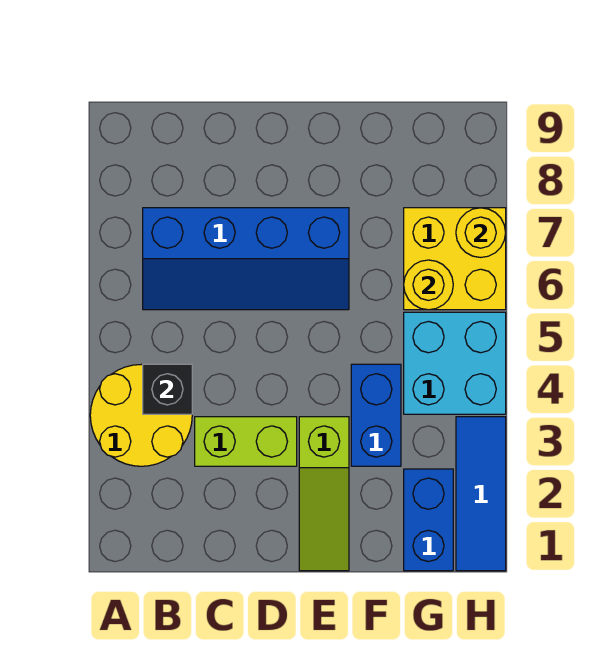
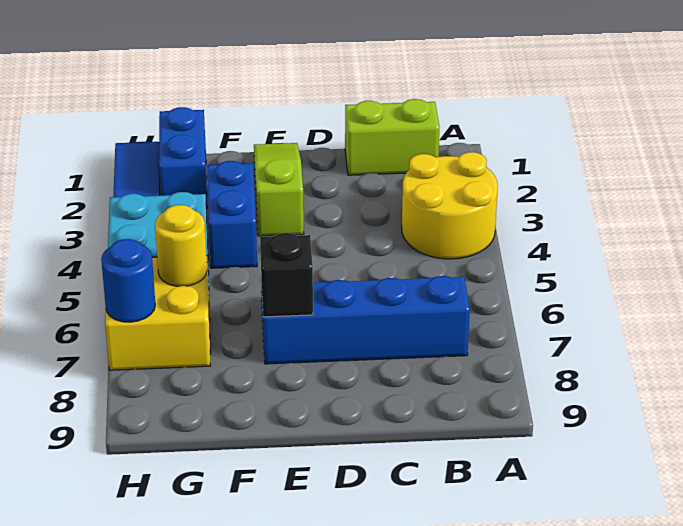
black 1x1 brick [143,364,192,414] -> black 1x1 brick moved to [260,233,313,317]
lime 1x2 brick [195,417,297,466] -> lime 1x2 brick moved to [345,99,439,175]
yellow 1x1 round brick [456,208,506,257] -> blue 1x1 round brick [101,239,155,322]

